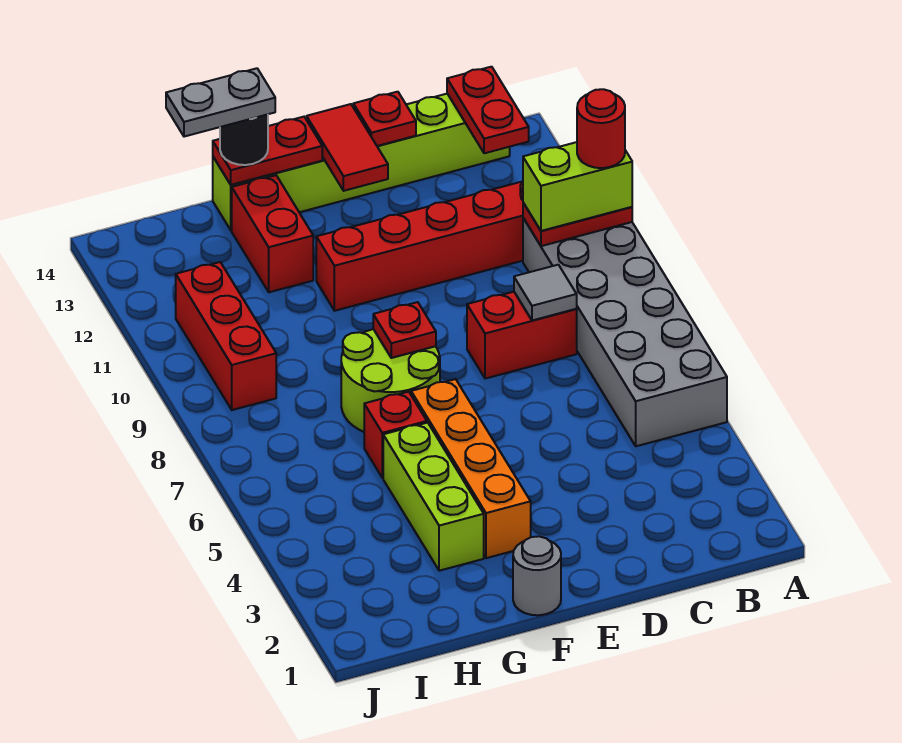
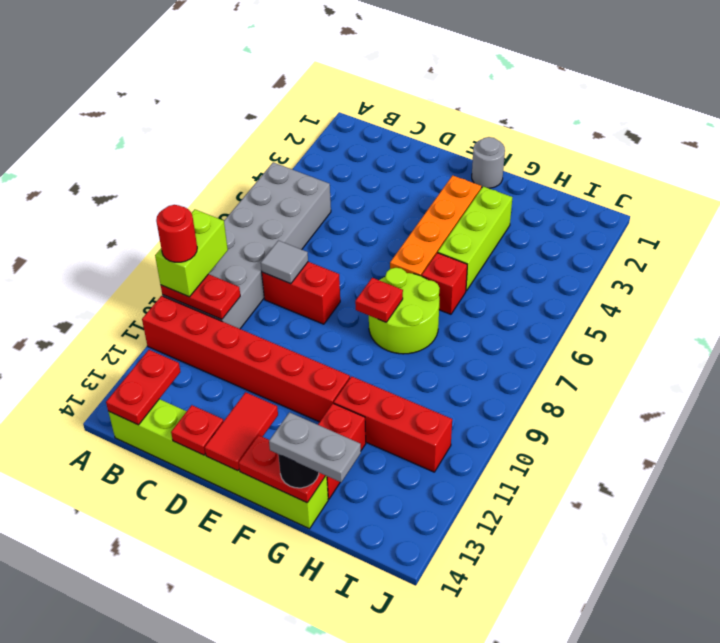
lime 1x2 brick [523,142,632,231] -> lime 1x2 brick turned to [155,209,228,297]
red 1x3 brick [176,262,276,410] -> red 1x3 brick turned to [334,376,452,472]

